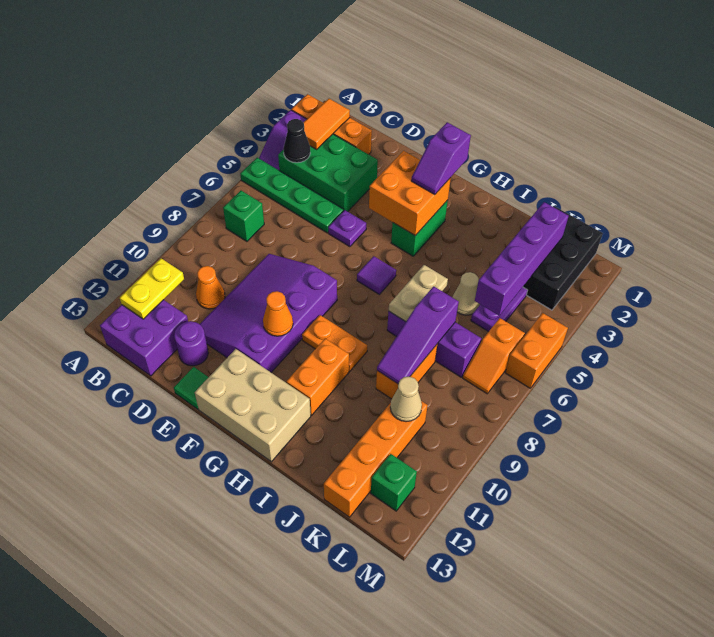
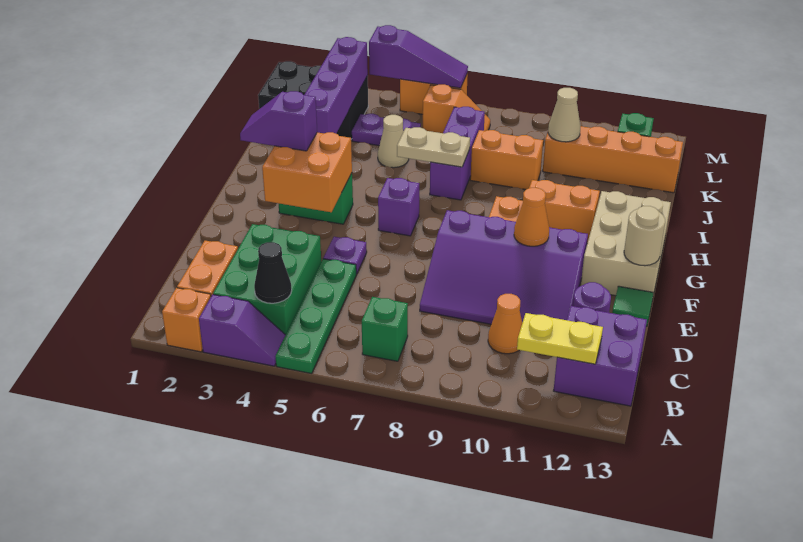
orange 1x2 tile [303,99,350,149] -> none
none -> tan 1x1 round brick [624,206,665,266]
purple 1x2 slope [411,122,471,195] -> purple 1x2 slope turned to [240,91,317,151]
purple 1x1 tile [357,256,396,294] -> purple 1x1 brick [378,178,419,236]
purple 1x3 slope [377,286,459,384] -> purple 1x3 slope moved to [369,25,468,88]
purple 1x4 brick [475,202,569,315] -> purple 1x4 brick turned to [305,37,368,133]

